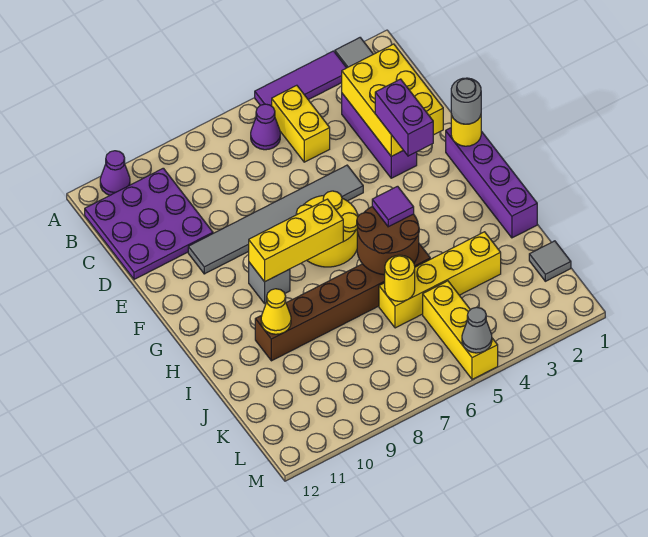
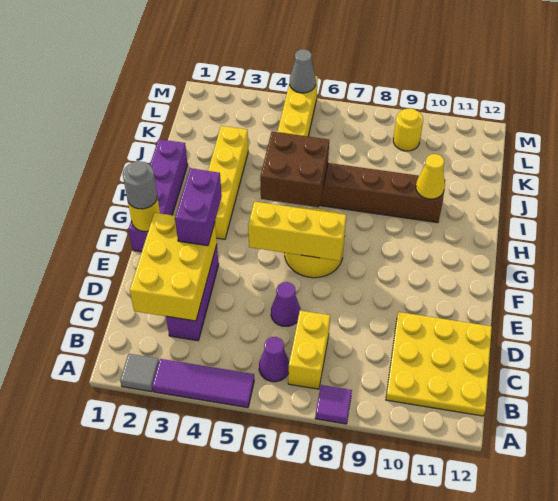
purple 1x1 cone [100,151,130,195] -> purple 1x1 cone moved to [271,282,301,326]
yellow 1x2 brick [272,85,330,162] -> yellow 1x2 brick moved to [288,310,330,389]
purple 3x3 plate [85,168,213,279] -> yellow 3x3 plate [386,312,492,416]
grey 1x6 tile [188,165,363,274] -> none
yellow 1x3 brick [249,199,343,282] -> yellow 1x3 brick moved to [248,202,346,261]
grey 1x1 brick [249,262,290,303] -> none
brown 2x2 round brick [357,207,419,275] -> brown 2x2 brick [260,132,329,207]
purple 1x1 tile [372,186,414,227] -> purple 1x1 tile moved to [315,385,352,424]
yellow 1x4 brick [379,232,501,328] -> yellow 1x4 brick turned to [208,126,248,239]
yellow 1x1 round brick [385,255,415,301] -> yellow 1x1 round brick moved to [393,108,423,151]
grey 1x1 tile [529,241,571,281] -> none

